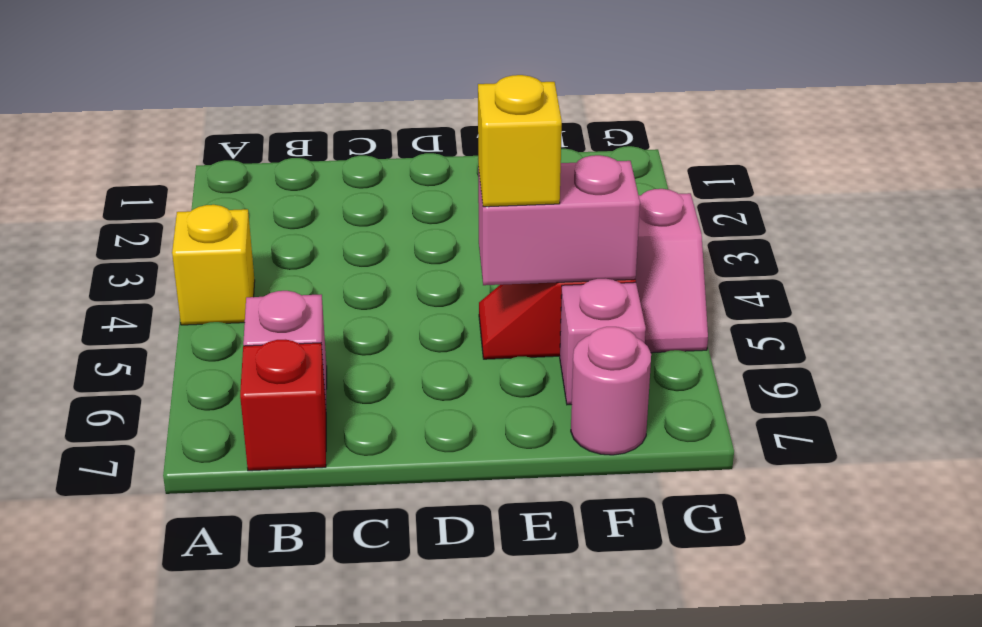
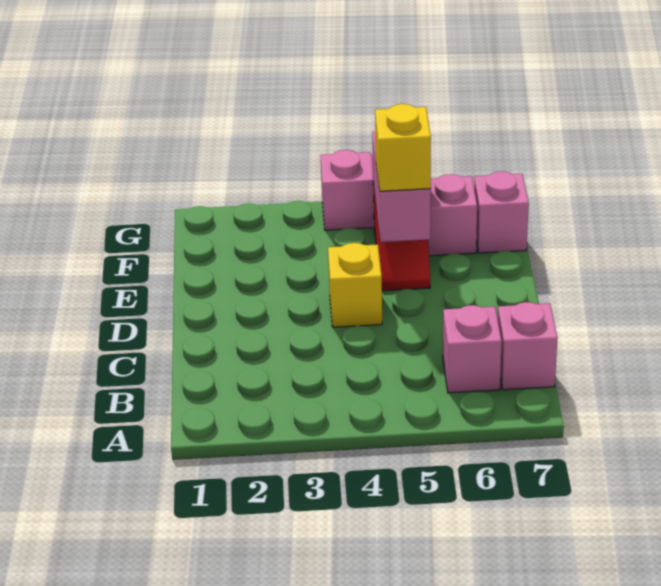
yellow 1x1 brick [172,205,255,325] -> yellow 1x1 brick moved to [328,243,382,327]
red 1x1 brick [240,340,326,471] -> pink 1x1 brick [498,302,557,390]
pink 1x1 round brick [571,327,651,455] -> pink 1x1 brick [474,171,529,253]

